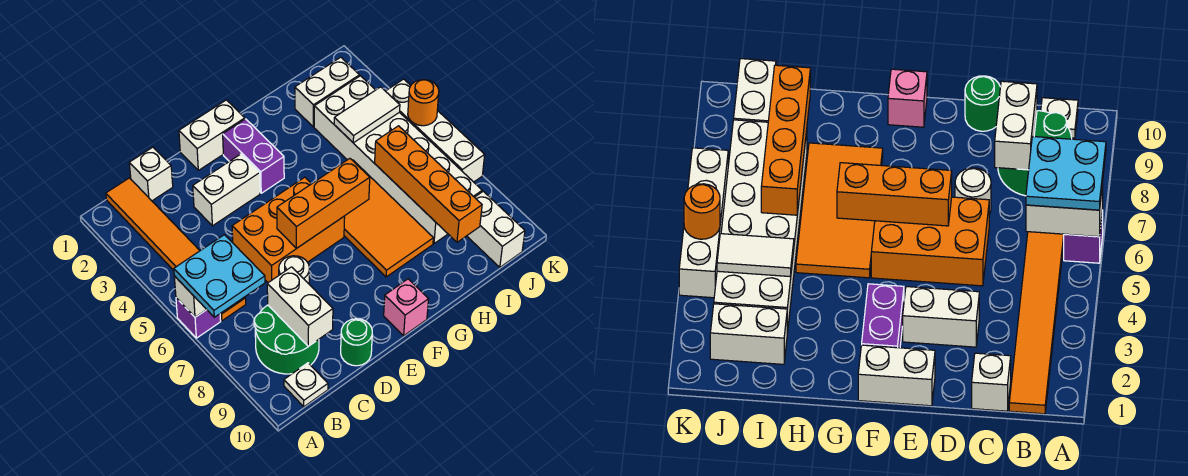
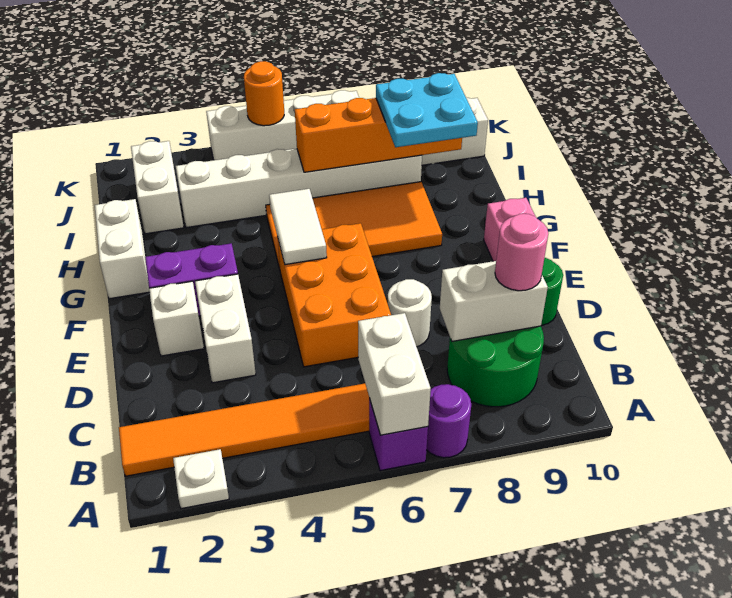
cyan 2x2 plate [174,235,265,317] -> cyan 2x2 plate moved to [376,73,478,147]
none -> purple 1x1 round brick [427,384,471,458]
white 1x1 plate [284,363,328,407] -> white 1x1 plate moved to [173,449,229,509]
white 1x1 brick [129,147,173,201] -> white 1x1 brick moved to [149,281,204,356]
none -> pink 1x1 round brick [495,214,548,291]
white 1x2 brick [179,100,245,170] -> white 1x2 brick moved to [95,199,150,299]
orange 1x3 brick [277,159,370,249] -> none
white 2x6 brick [314,76,482,244] -> white 1x6 brick [176,149,422,228]
white 1x2 tile [334,87,400,143] -> white 1x2 tile moved to [269,189,327,265]

